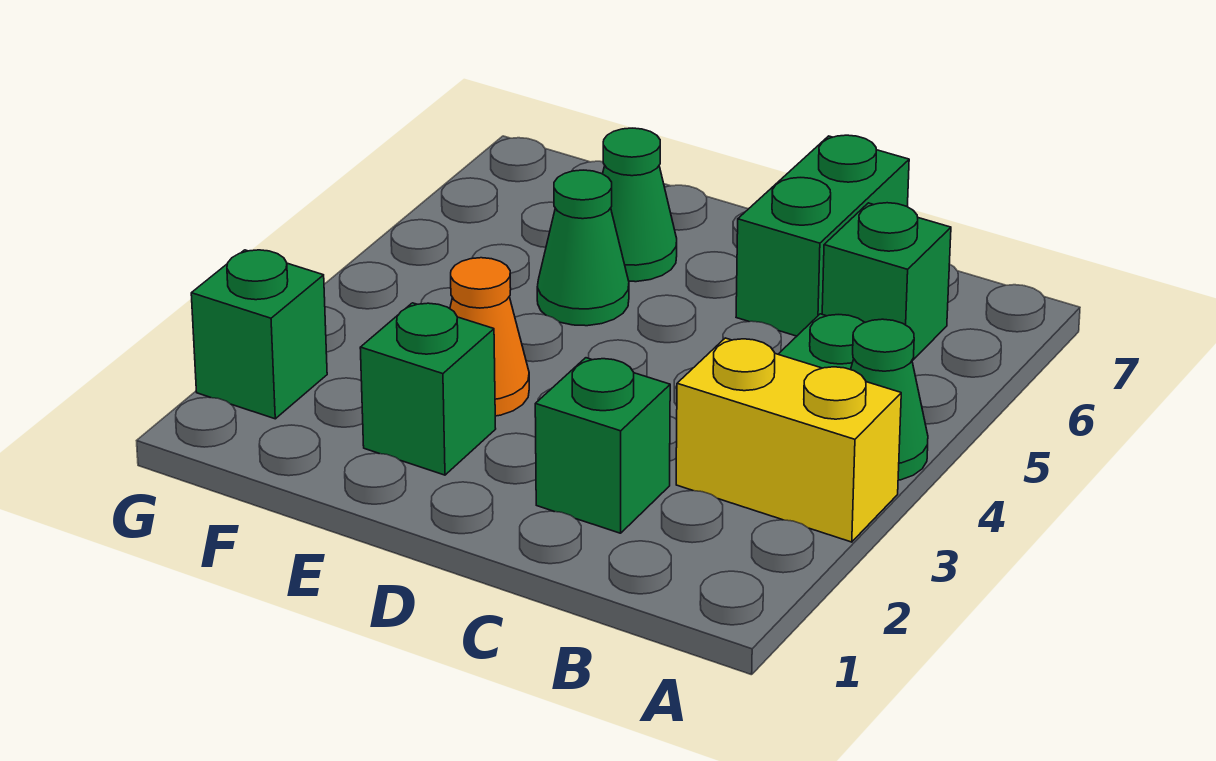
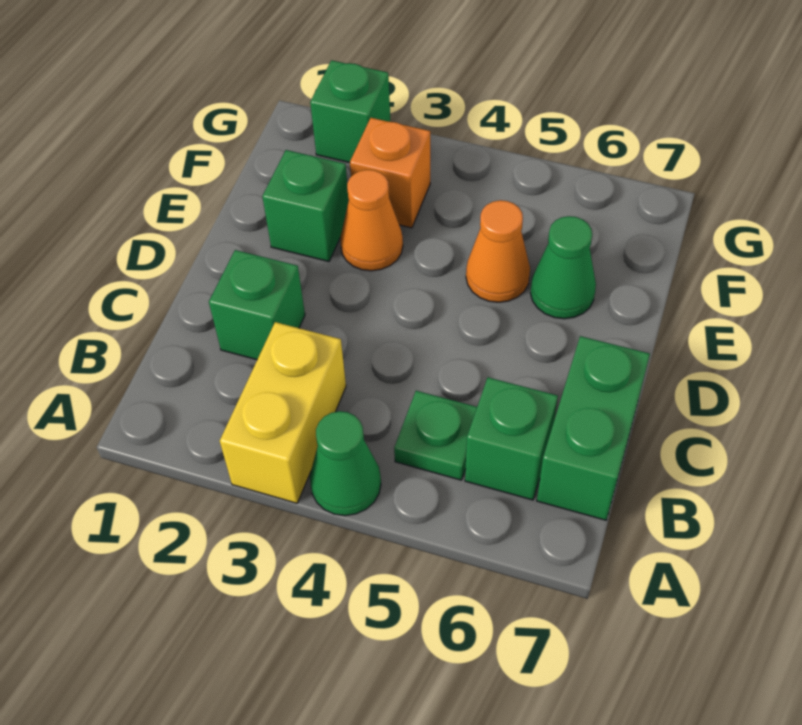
green 1x2 brick [736,135,909,336] -> green 1x2 brick turned to [537,336,650,520]
green 1x1 cone [537,170,629,326] -> orange 1x1 cone [466,200,530,302]
none -> orange 1x1 brick [350,118,430,228]

